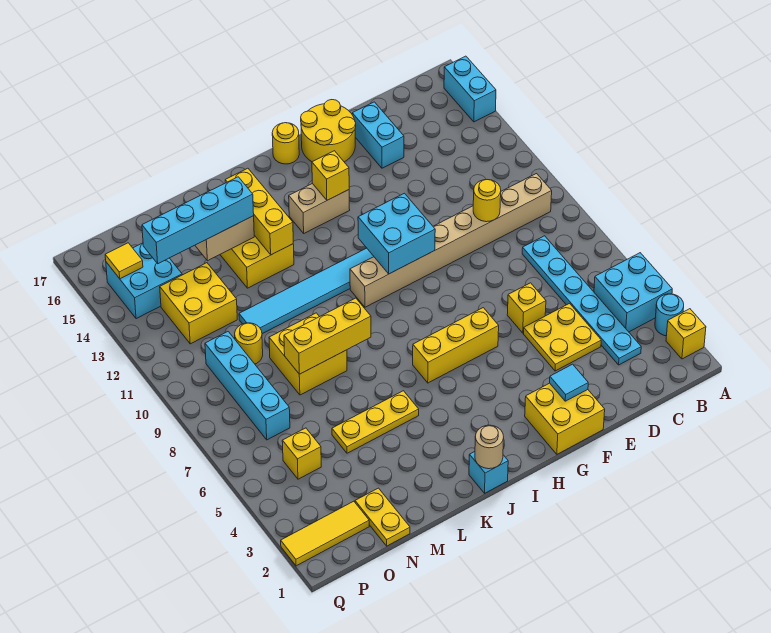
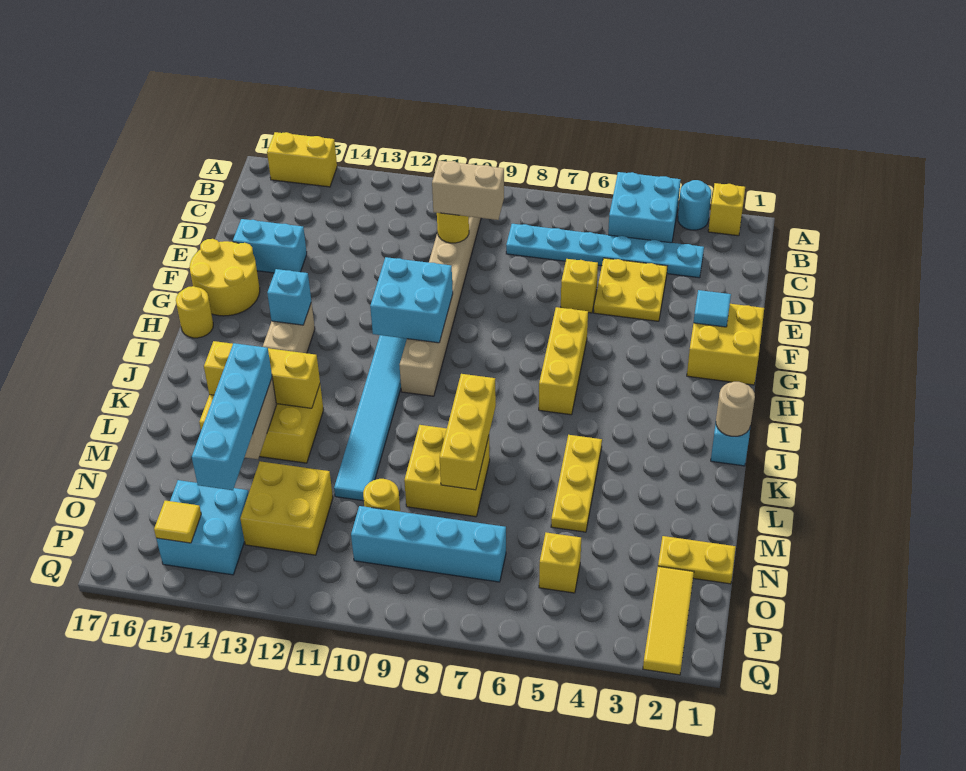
cyan 1x2 brick [444,56,496,122] -> yellow 1x2 brick [267,132,337,187]
none -> tan 1x2 brick [432,161,504,220]
yellow 1x1 brick [312,151,349,200] -> cyan 1x1 brick [267,269,311,325]

